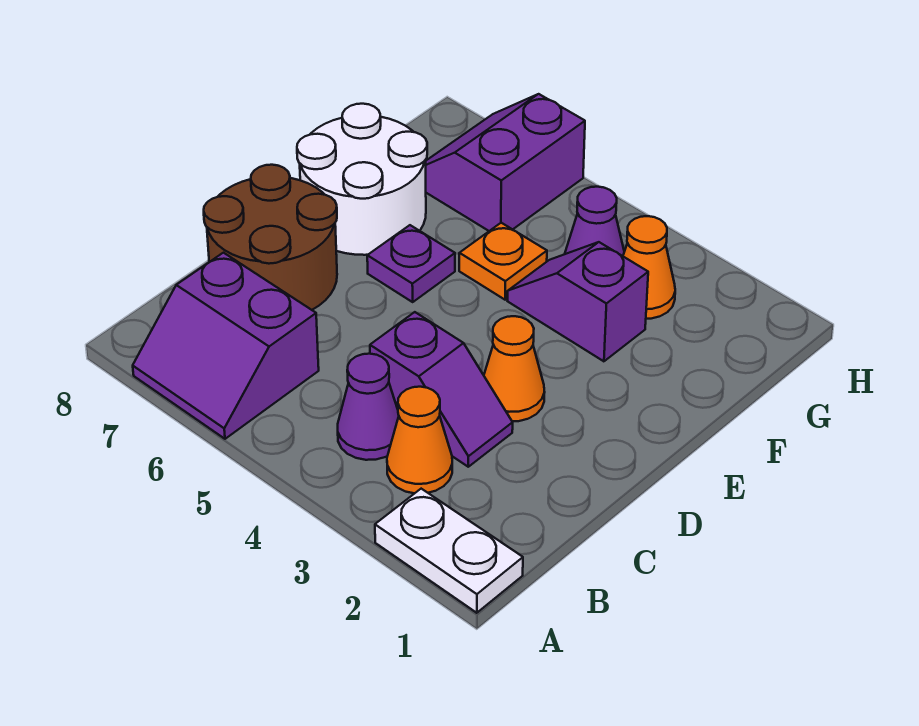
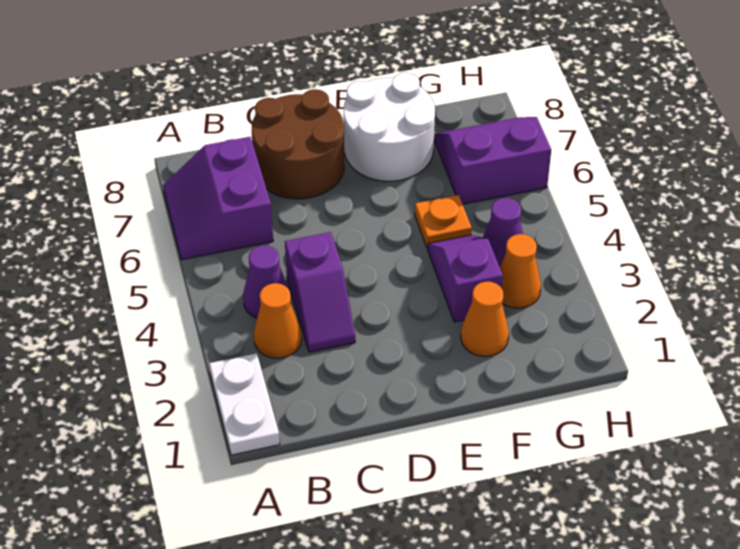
orange 1x1 cone [484,316,545,421] -> orange 1x1 cone moved to [461,282,509,357]
purple 1x1 plate [367,225,455,302] -> none

